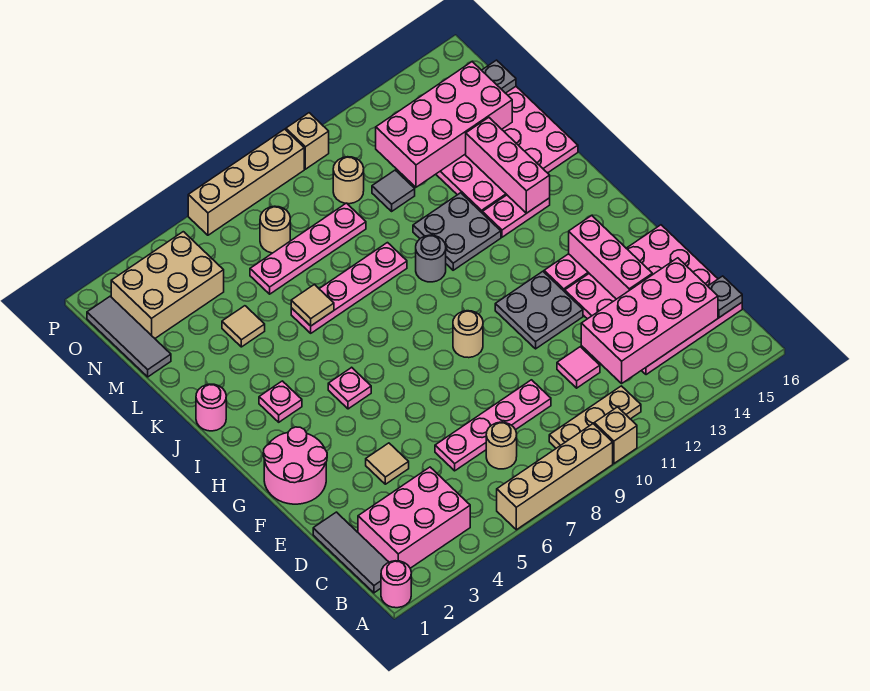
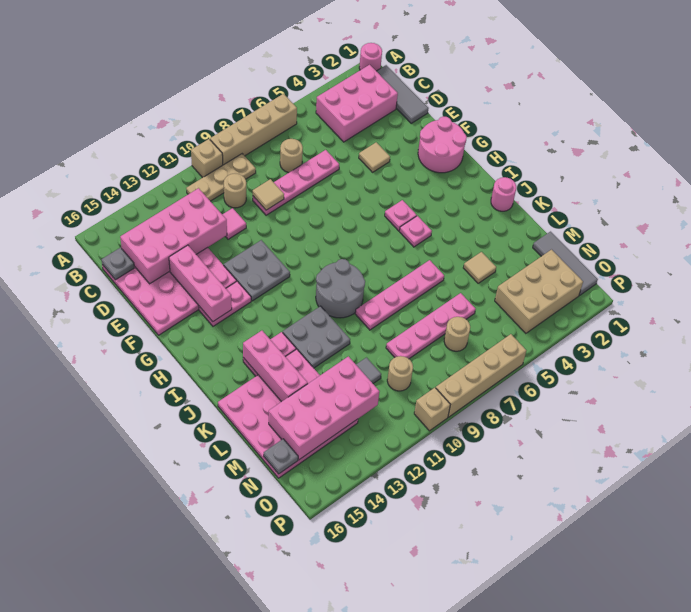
tan 1x1 round brick [453,311,483,358] -> tan 1x1 round brick moved to [224,174,246,208]
pink 1x1 plate [259,381,302,422] -> pink 1x1 plate moved to [400,216,432,247]
grey 1x1 round brick [416,235,446,282] -> grey 2x2 round brick [316,259,365,318]
tan 1x1 tile [291,285,334,326] -> tan 1x1 tile moved to [253,179,284,210]

